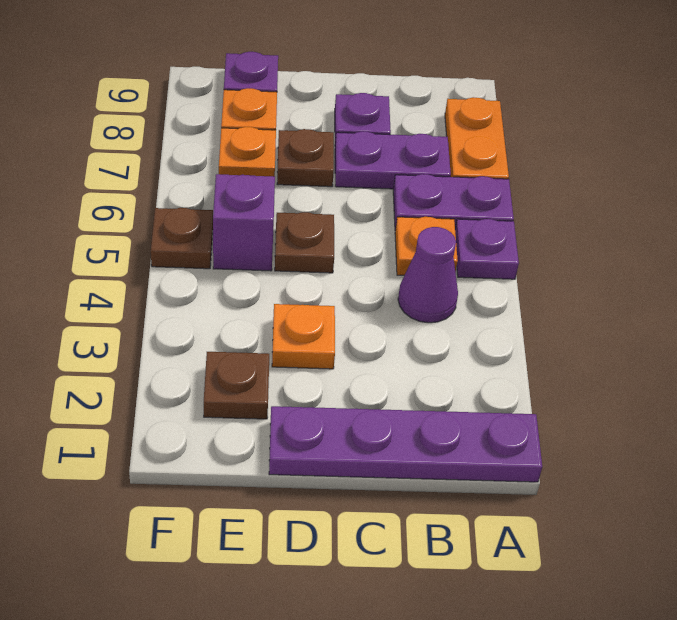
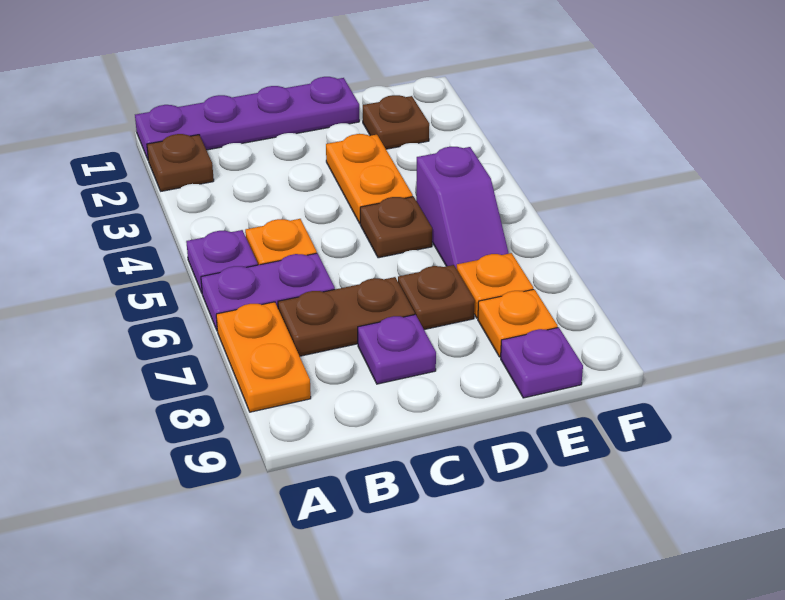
purple 1x1 cone [398,227,458,323] -> none
purple 1x2 plate [335,131,451,189] -> brown 1x2 plate [278,277,415,356]
orange 1x1 plate [272,304,335,369] -> orange 1x2 plate [326,134,413,223]
brown 1x1 plate [151,208,213,269] -> brown 1x1 plate moved to [147,134,214,191]

